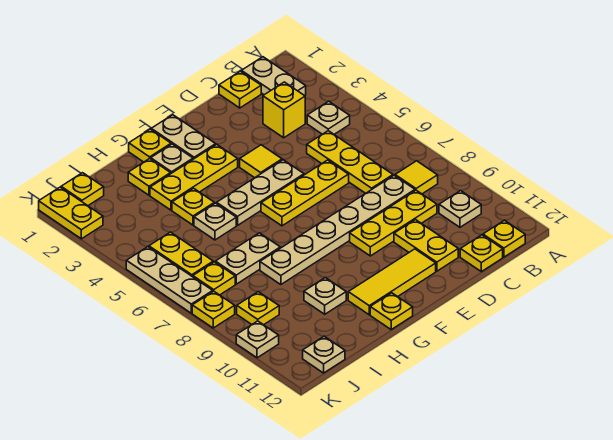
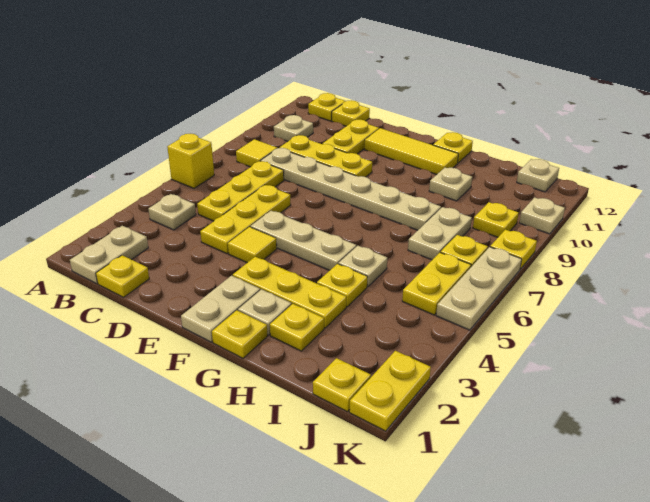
yellow 1x1 brick [263,82,305,138] -> yellow 1x1 brick moved to [167,134,214,188]
yellow 1x3 plate [261,160,349,226] -> yellow 1x3 plate turned to [200,185,291,253]
tan 1x2 plate [215,233,280,284] -> tan 1x2 plate turned to [408,207,472,260]

